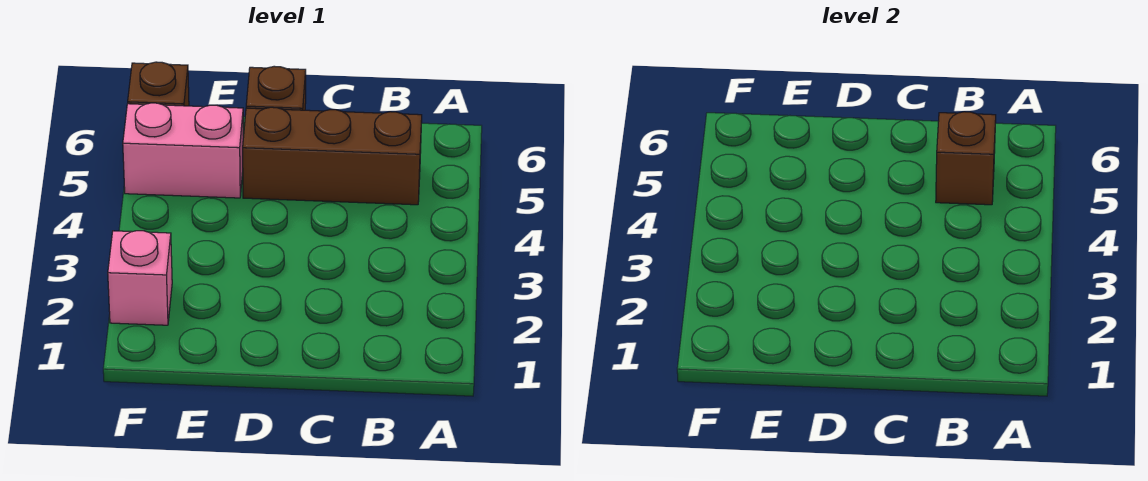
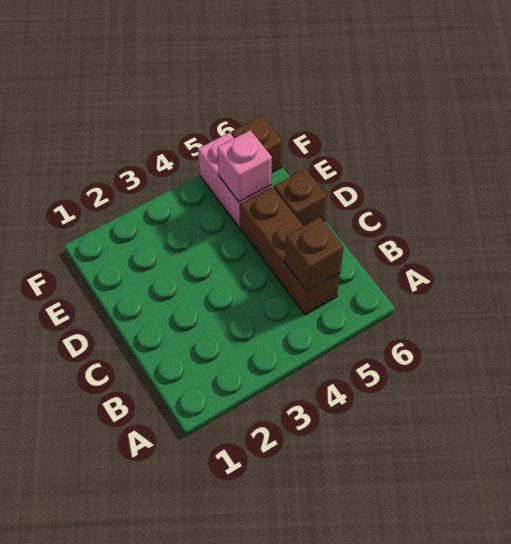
pink 1x1 brick [108,231,172,325] -> pink 1x1 brick moved to [217,130,272,202]

